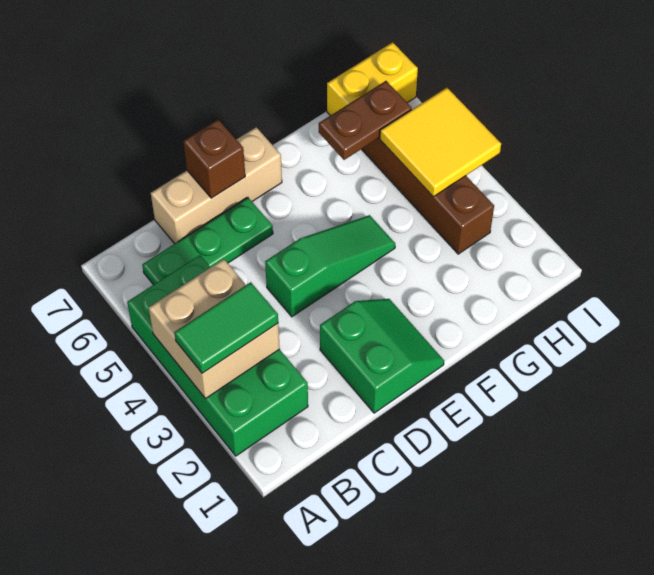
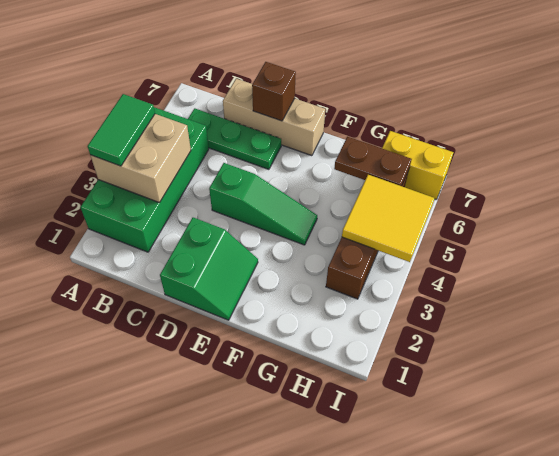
green 1x2 tile [174,282,278,373] -> green 1x2 tile turned to [87,94,155,166]

